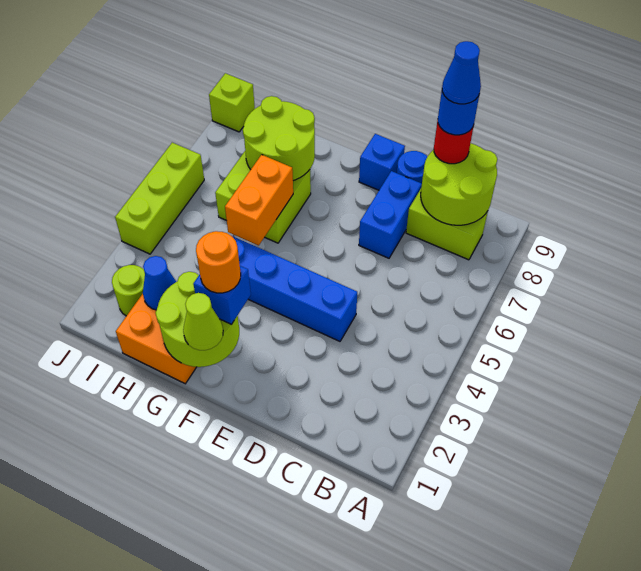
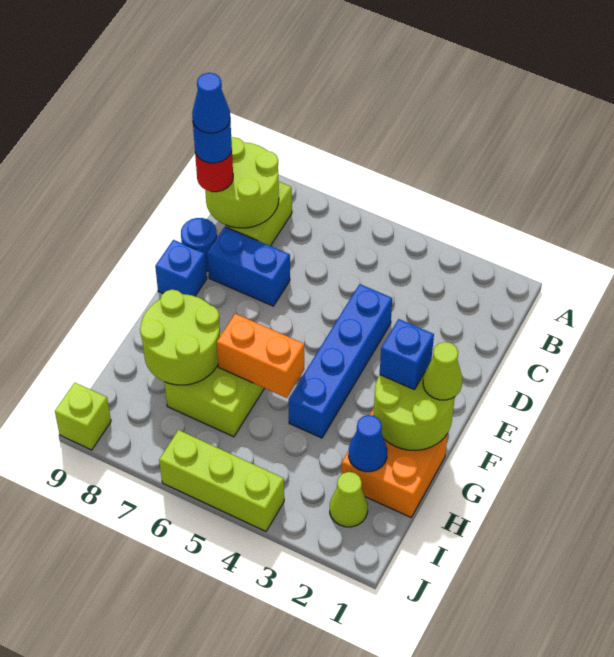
orange 1x1 round brick [196,231,241,293] -> none
lime 1x1 round brick [112,265,145,316] -> lime 1x1 cone [330,472,368,527]

